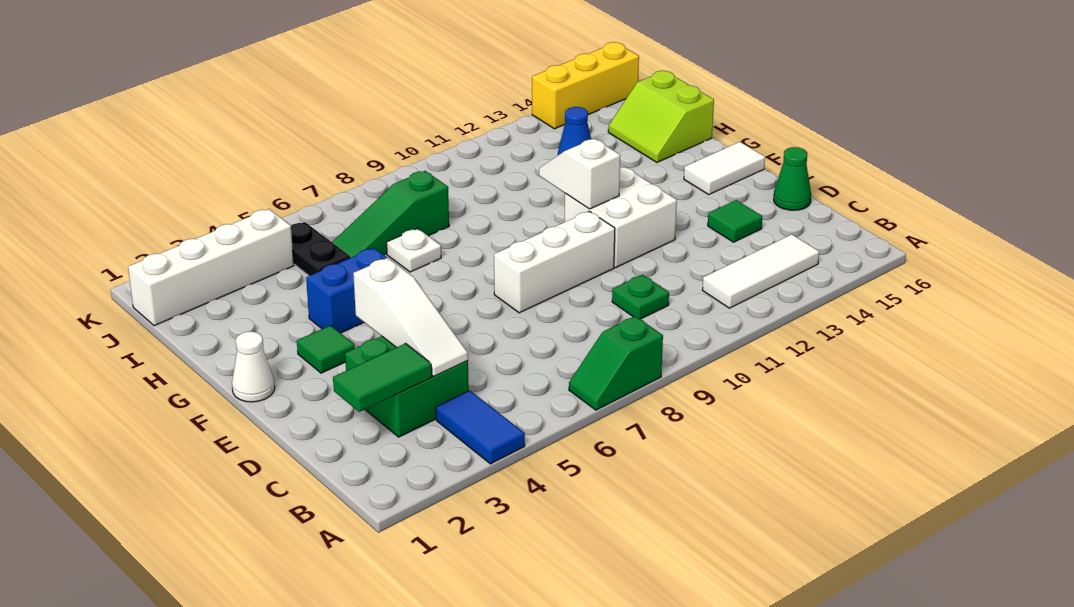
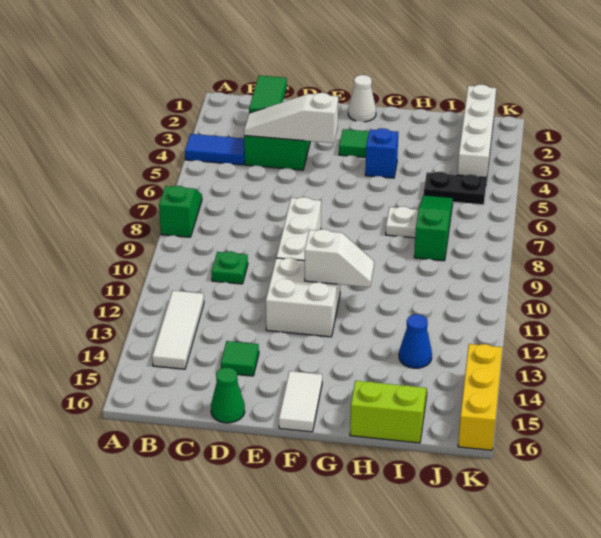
blue 1x2 brick [306,248,387,333] -> blue 1x1 brick [365,128,398,178]

